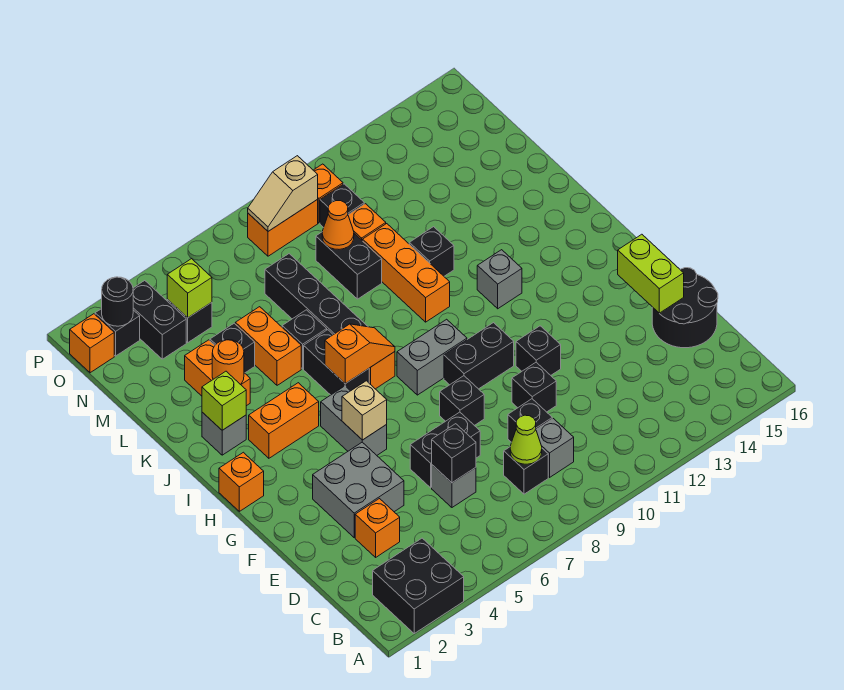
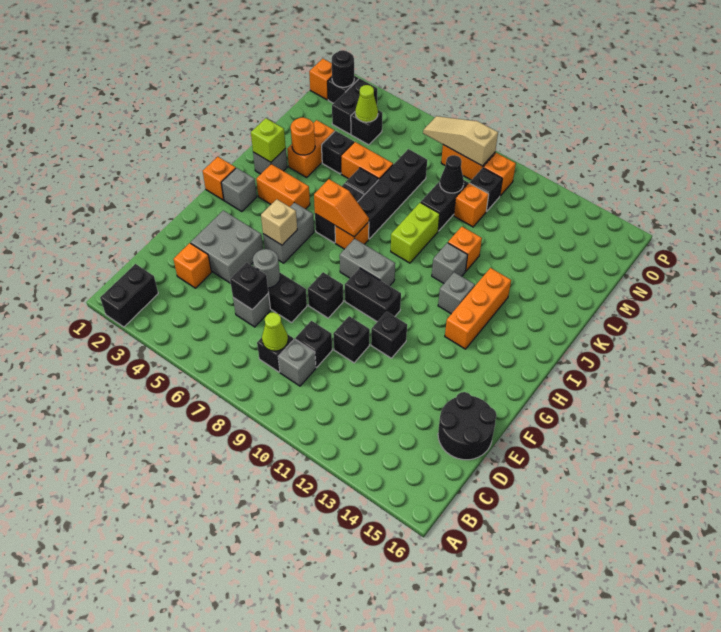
black 2x2 brick [373,538,464,633] -> black 1x2 brick [100,264,158,327]
none -> grey 1x1 round brick [253,249,280,288]
lime 1x2 brick [618,234,684,313] -> lime 1x2 brick moved to [391,202,440,263]
none -> grey 1x1 brick [221,168,257,212]
orange 1x3 brick [363,224,450,322] -> orange 1x3 brick moved to [445,268,511,349]
none -> grey 1x1 brick [432,243,468,283]
orange 1x2 brick [235,307,301,385] -> orange 1x2 brick turned to [341,142,393,179]
black 1x1 brick [409,227,454,276] -> orange 1x1 brick [448,227,482,271]
orange 1x1 cone [322,201,354,249] -> black 1x1 cone [440,155,464,193]
lime 1x1 brick [167,259,212,318] -> lime 1x1 cone [355,85,378,122]
tan 1x2 slope [248,156,318,231] -> tan 1x3 slope [423,116,498,166]

